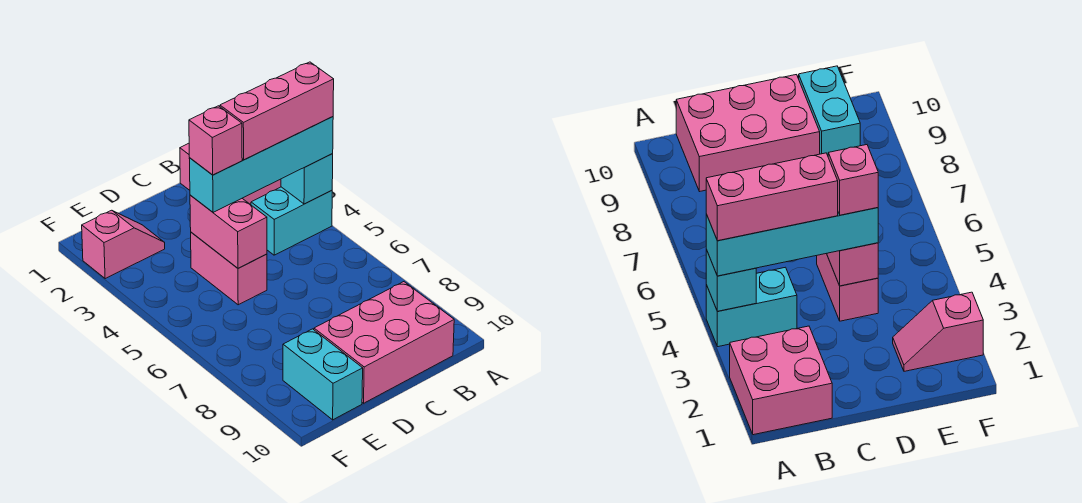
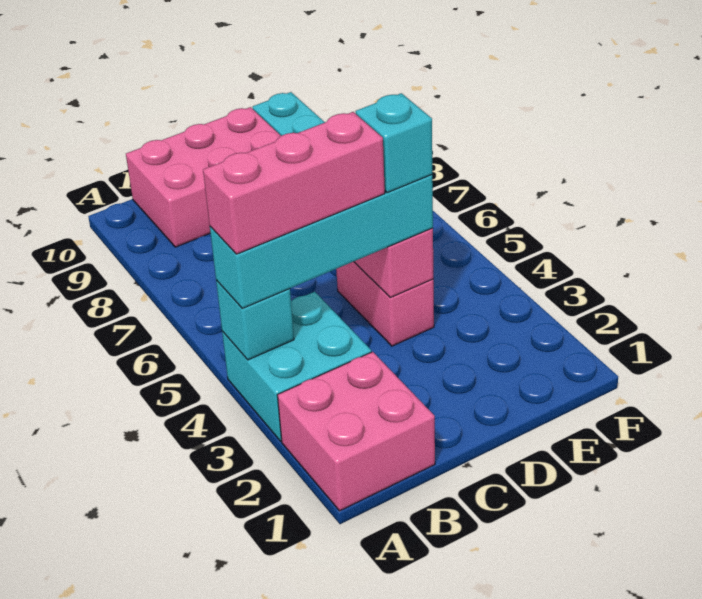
cyan 1x2 brick [251,187,332,255] -> cyan 2x2 brick [222,292,371,441]
pink 1x1 brick [189,106,242,175] -> cyan 1x1 brick [356,93,432,193]
pink 1x2 slope [82,210,165,279] -> none

